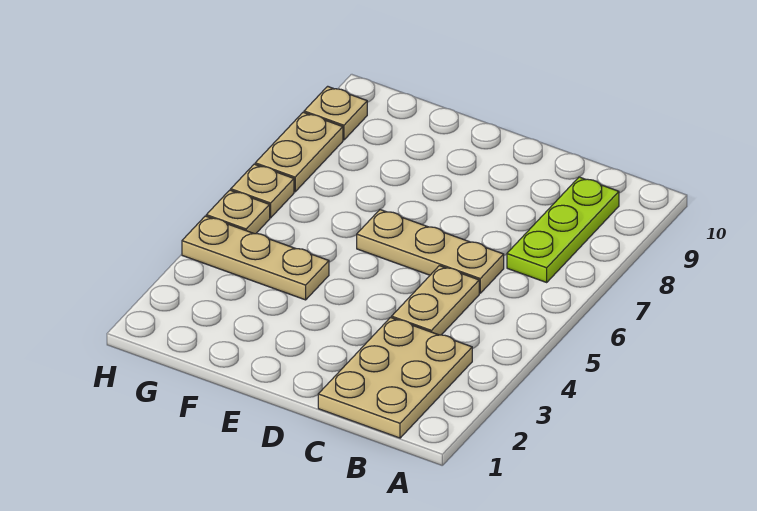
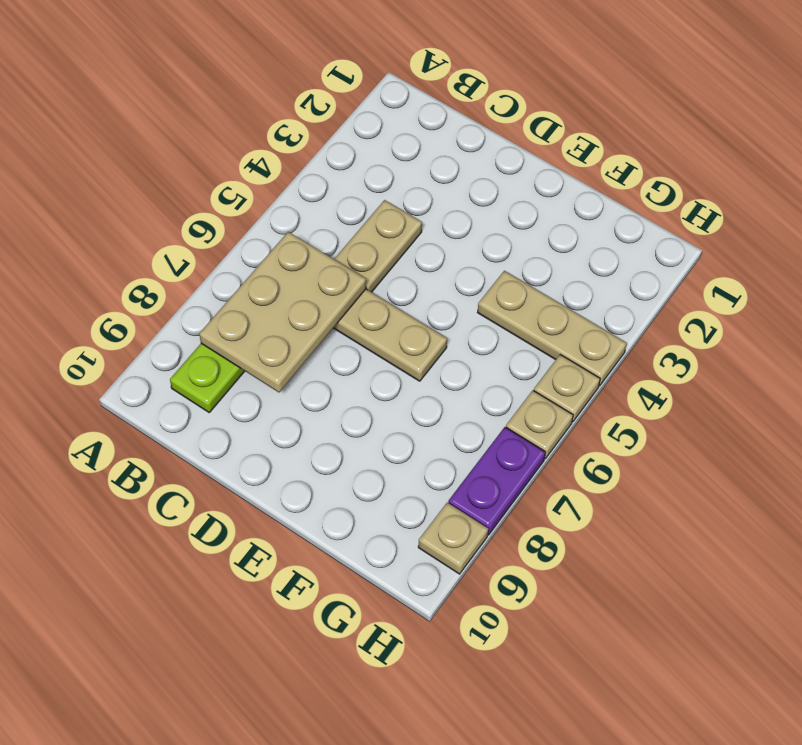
tan 2x3 plate [318,317,472,438] -> tan 2x3 plate moved to [199,232,366,392]
tan 1x2 plate [255,112,343,192] -> purple 1x2 plate [448,427,545,535]

